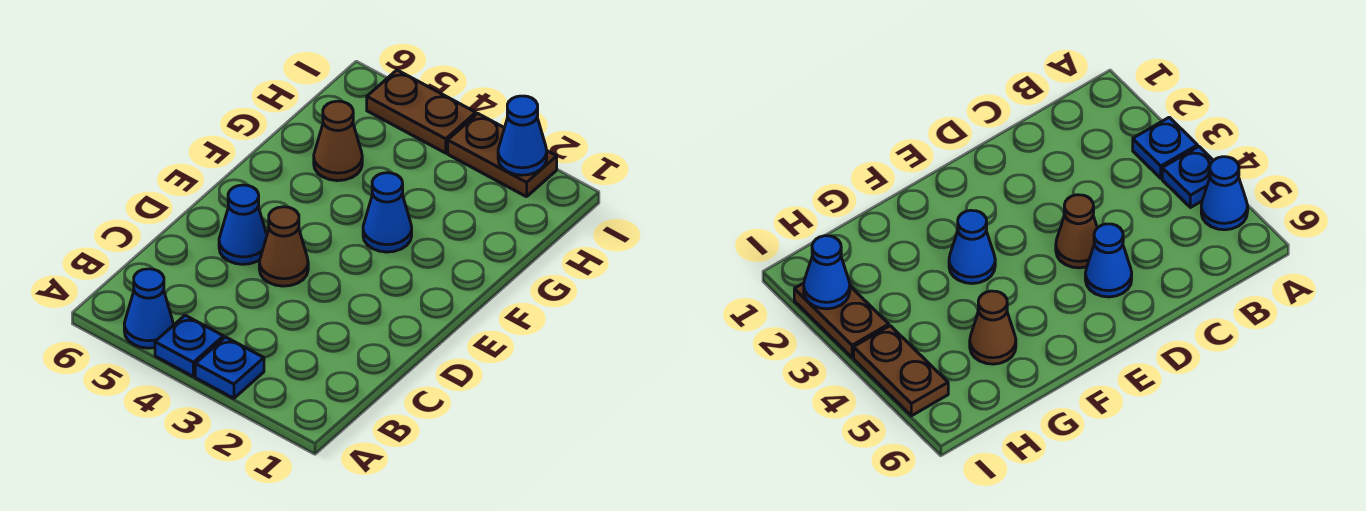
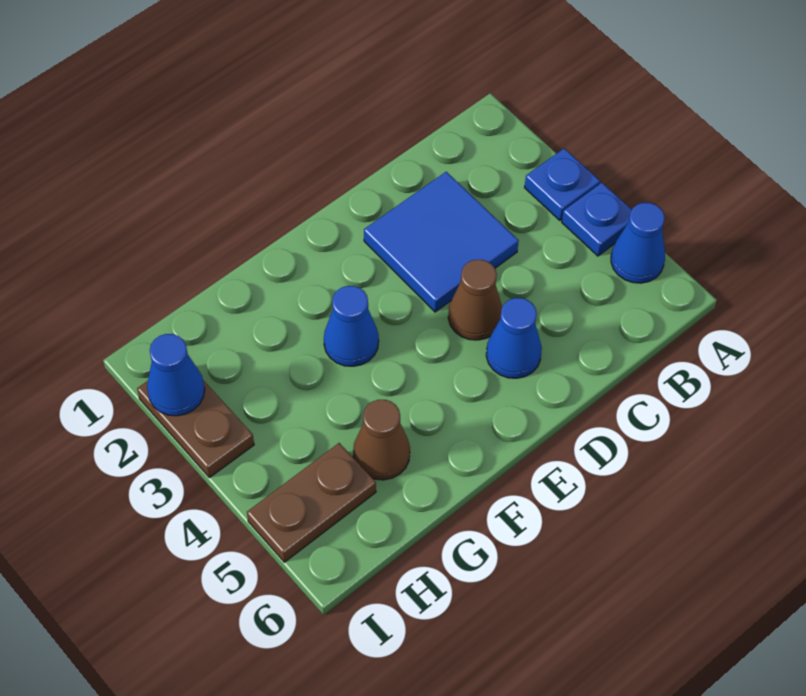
none -> blue 2x2 tile [364,172,519,312]
brown 1x2 plate [367,70,476,153] -> brown 1x2 plate turned to [247,443,376,562]

